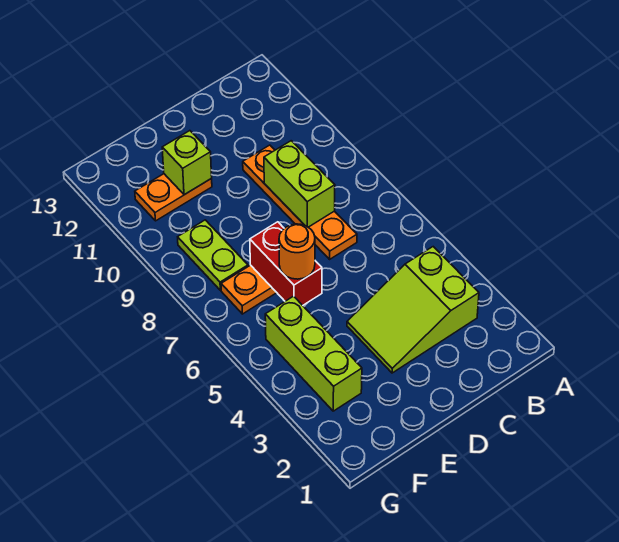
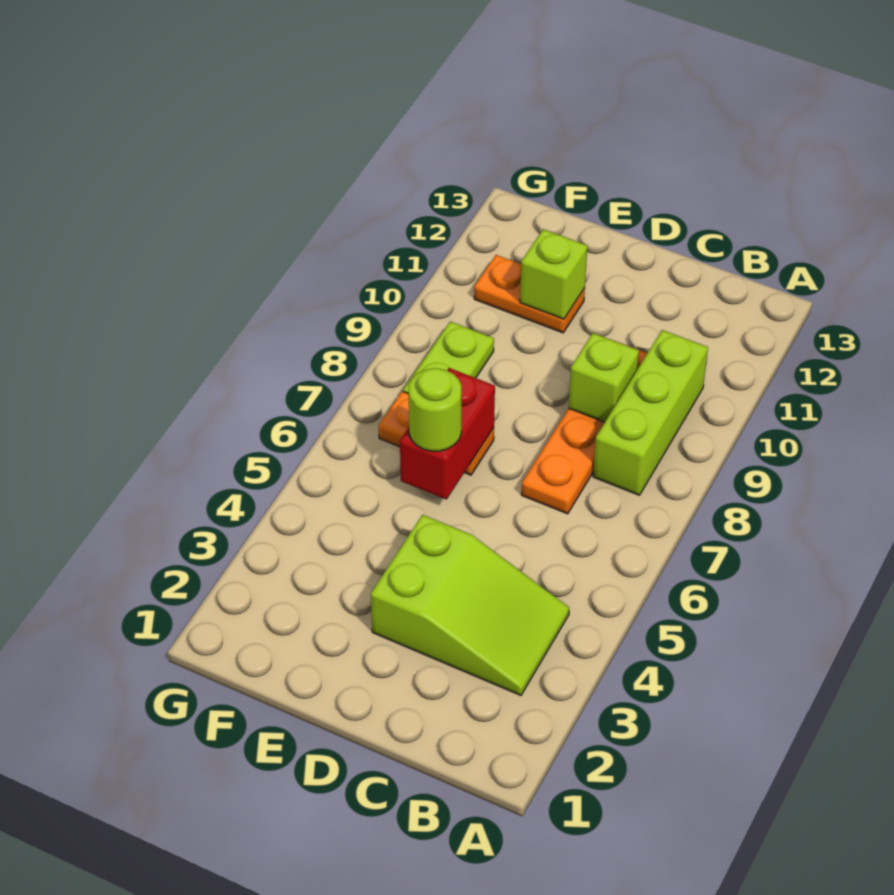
lime 2x3 slope [347,247,479,373] -> lime 2x3 slope turned to [371,515,569,695]
lime 1x2 brick [264,141,335,227] -> lime 1x1 brick [569,333,639,422]
orange 1x1 round brick [279,224,315,279] -> lime 1x1 round brick [409,368,461,451]
lime 1x3 brick [265,296,362,411] -> lime 1x3 brick moved to [593,330,708,495]

